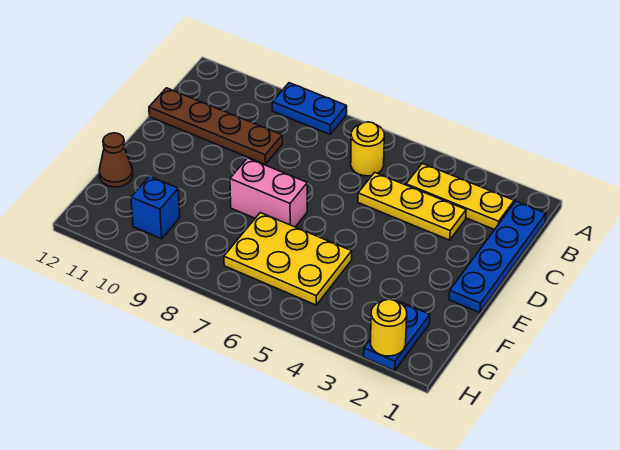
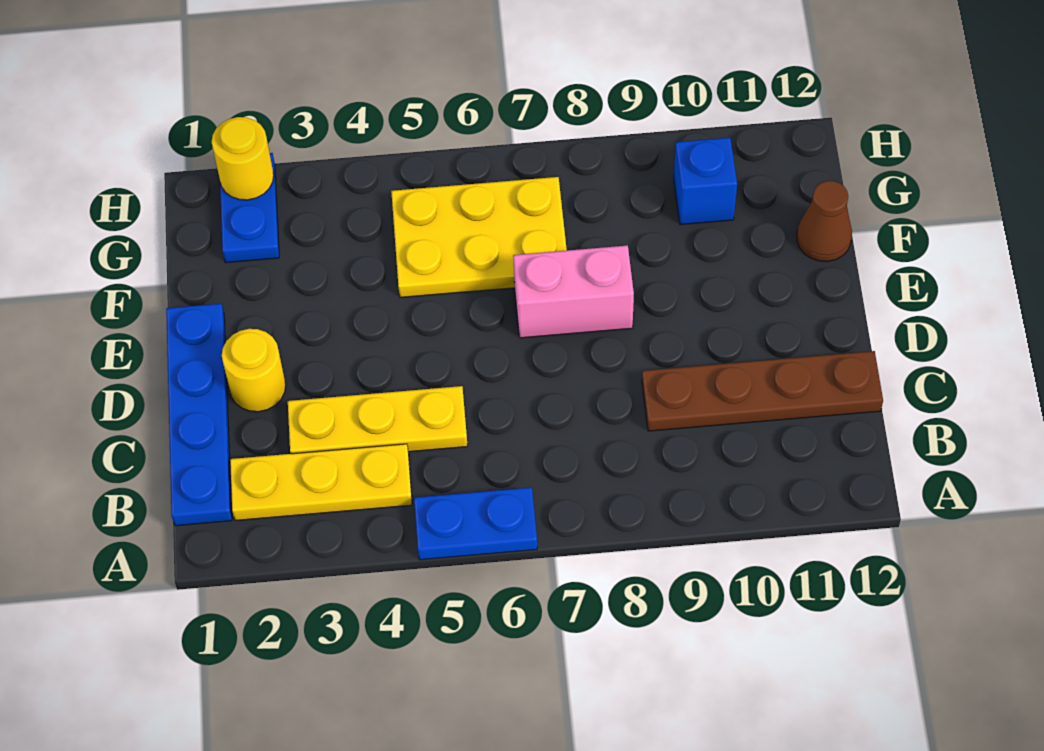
blue 1x2 plate [272,83,347,134] -> blue 1x2 plate moved to [414,487,537,560]
yellow 1x1 round brick [351,122,384,176] -> yellow 1x1 round brick moved to [222,329,286,412]

